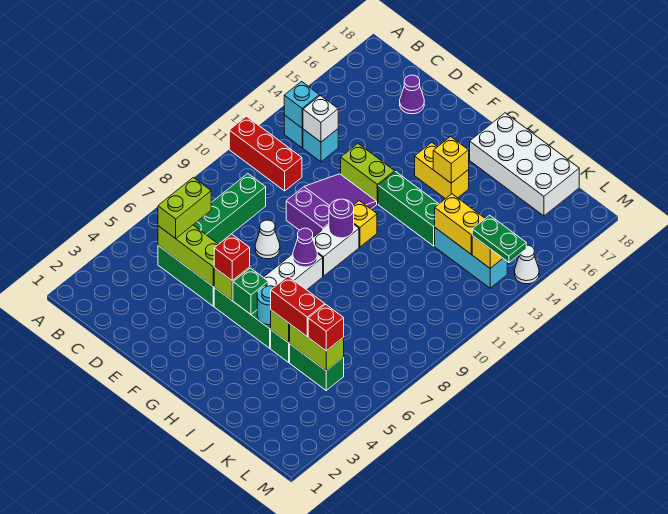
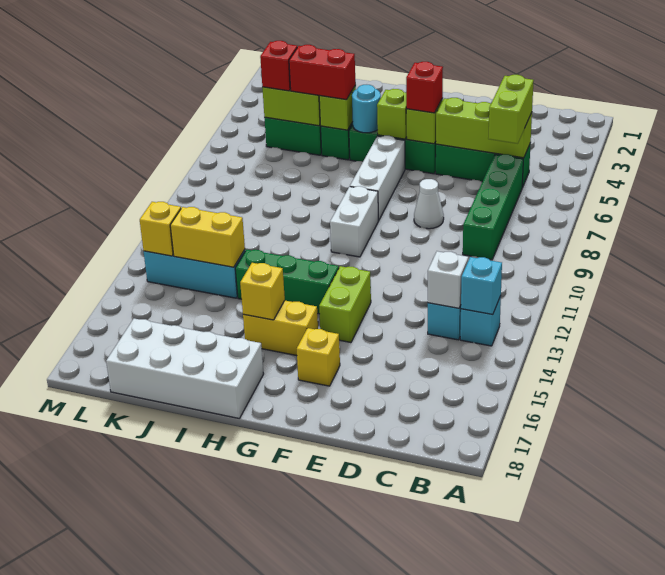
red 1x3 brick [229,116,302,191] -> none
purple 1x1 cone [400,75,424,114] -> none
purple 2x3 slope [286,174,377,237] -> none
lime 1x2 brick [341,144,395,204] -> lime 1x2 brick turned to [319,266,371,343]
green 1x1 brick [233,268,268,314] -> lime 1x1 brick [377,89,407,139]
purple 1x1 cone [293,228,317,267] -> none
purple 1x1 round brick [329,199,354,238] -> none
yellow 1x1 brick [353,201,377,247] -> yellow 1x1 brick moved to [297,328,340,386]
green 1x2 plate [472,215,526,262] -> none
white 1x1 cone [514,245,539,284] -> none

